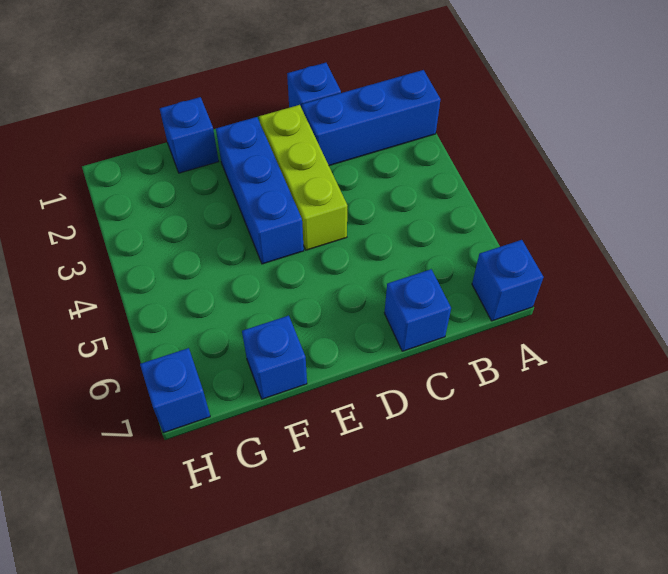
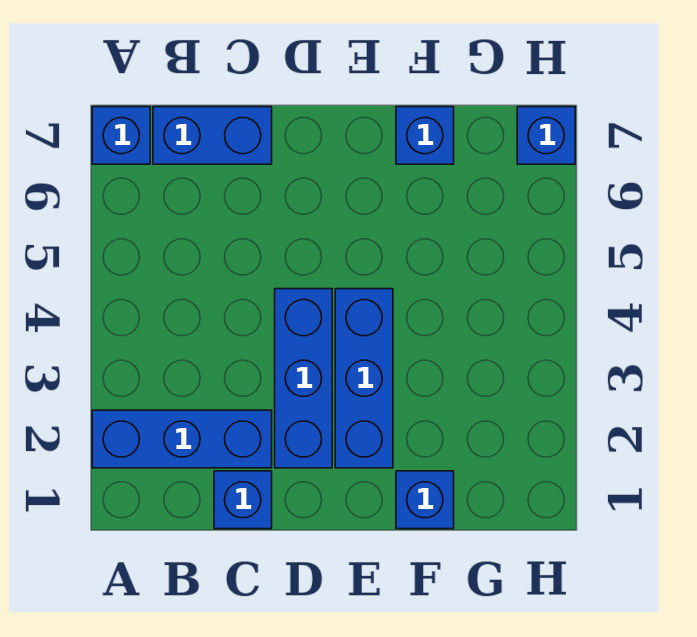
blue 1x1 brick [384,269,451,351] -> blue 1x2 brick [153,107,272,164]
lime 1x3 brick [259,105,347,250] -> blue 1x3 brick [275,289,332,468]

